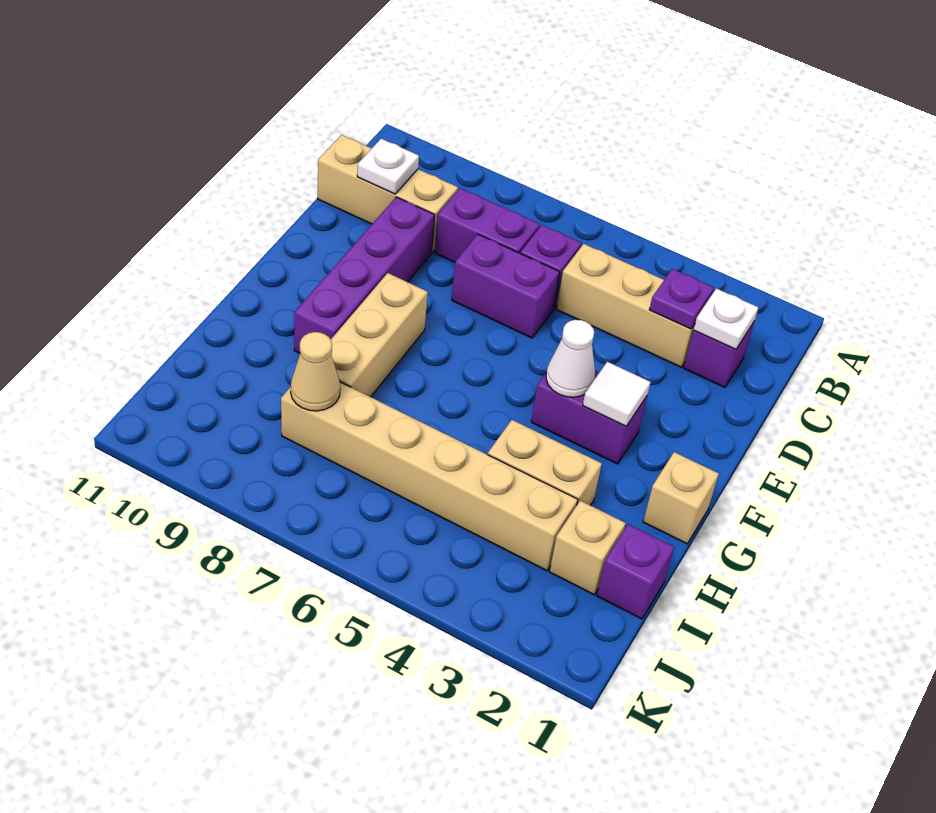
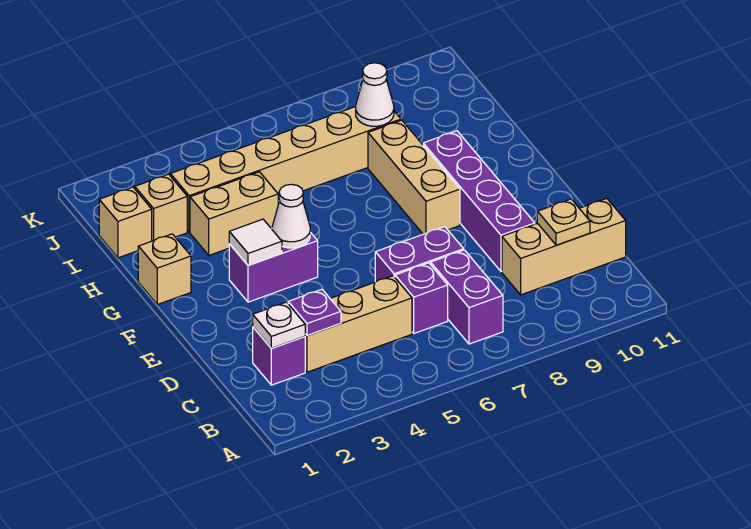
purple 1x2 brick [435,188,540,262] -> purple 1x2 brick turned to [431,250,503,344]
white 1x1 plate [357,139,419,194] -> tan 1x1 plate [537,199,590,245]
purple 1x1 brick [597,524,674,619] -> tan 1x1 brick [99,187,152,258]
tan 1x1 cone [291,332,340,411] -> white 1x1 cone [356,63,394,126]

